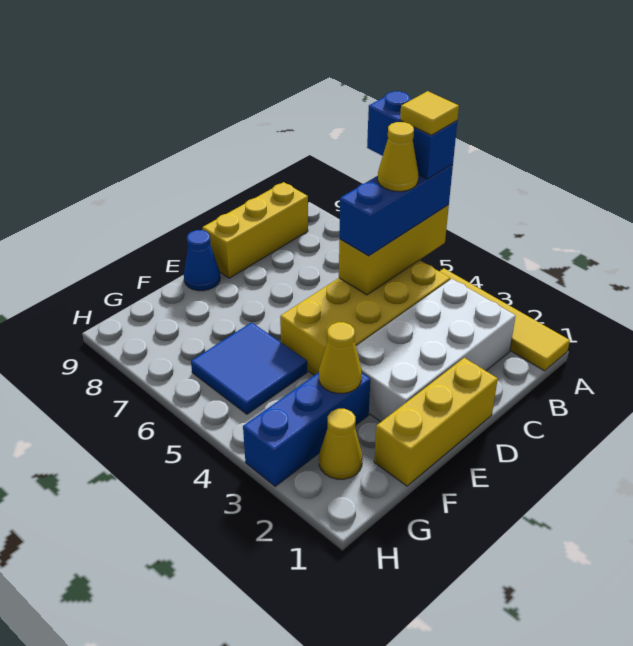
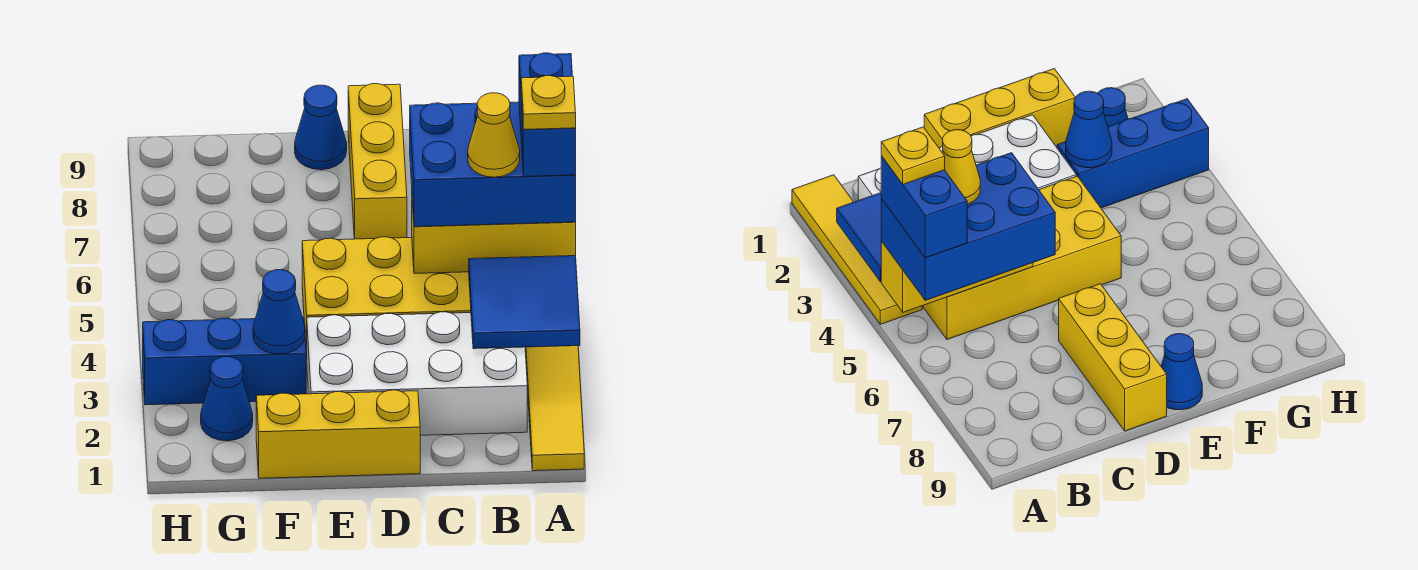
blue 1x3 brick [339,164,453,256] -> blue 2x3 brick [410,102,576,227]
yellow 1x1 tile [400,91,459,135] -> yellow 1x1 plate [521,76,576,130]
yellow 1x3 brick [203,182,308,278] -> yellow 1x3 brick turned to [348,84,407,239]
yellow 1x1 cone [319,322,362,393] -> blue 1x1 cone [253,270,305,354]
blue 2x2 tile [191,322,307,414] -> blue 2x2 tile moved to [469,256,580,349]
yellow 1x1 cone [319,409,362,479] -> blue 1x1 cone [201,356,253,441]

